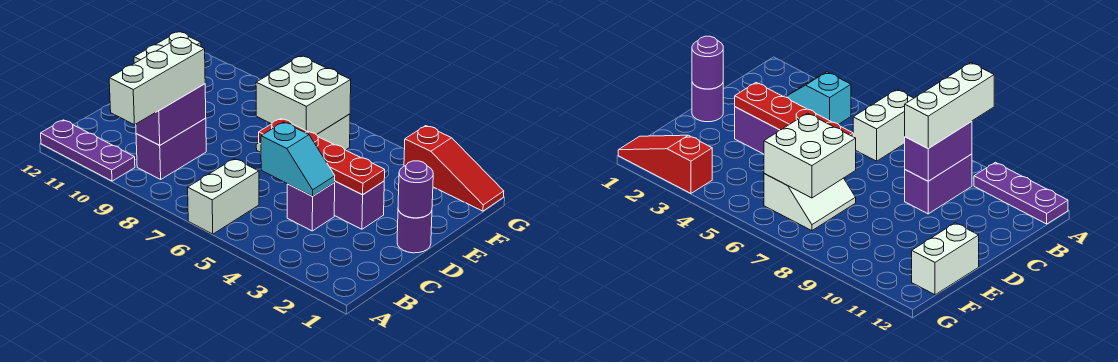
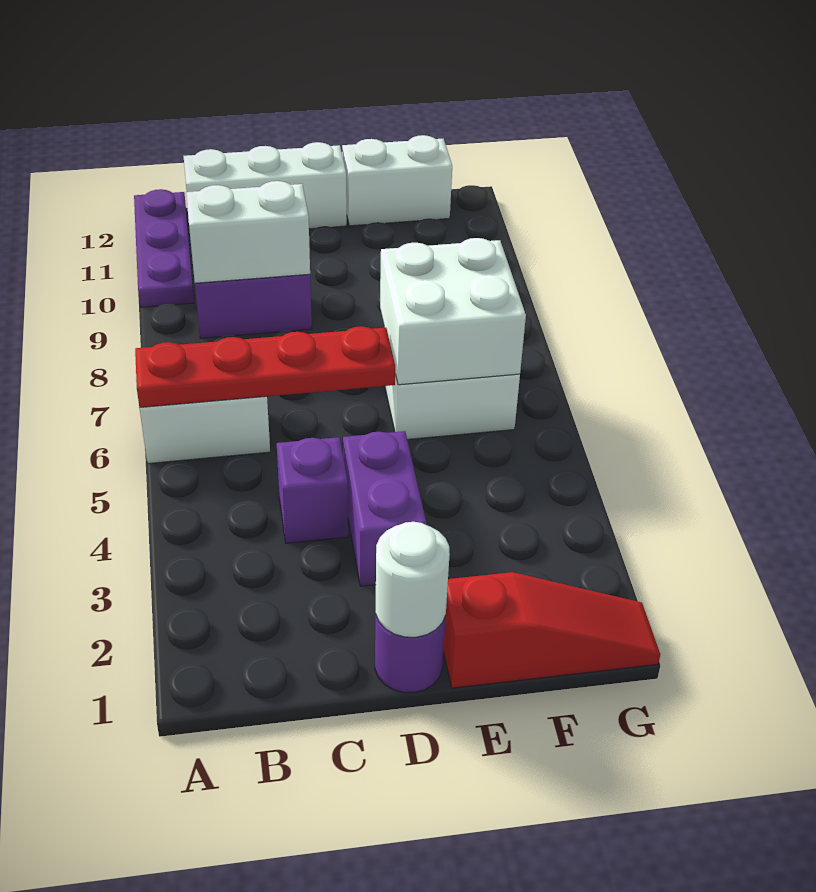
white 1x3 brick [109,37,205,125] -> white 1x3 brick moved to [184,142,347,229]
purple 1x2 brick [136,84,206,145] -> white 1x2 brick [186,181,310,283]
cyan 1x2 slope [261,122,335,196] -> none
purple 1x1 round brick [398,161,433,218] -> white 1x1 round brick [375,522,450,637]
red 1x4 plate [259,119,385,195] -> red 1x4 plate turned to [135,326,395,408]
red 1x3 slope [404,126,504,211] -> red 1x3 slope turned to [443,572,660,688]

